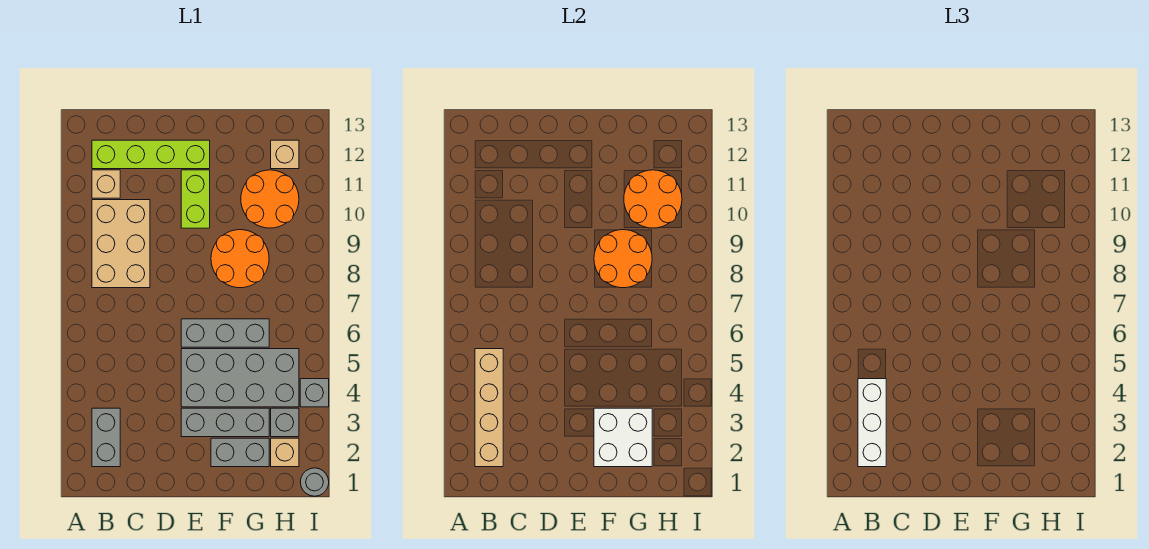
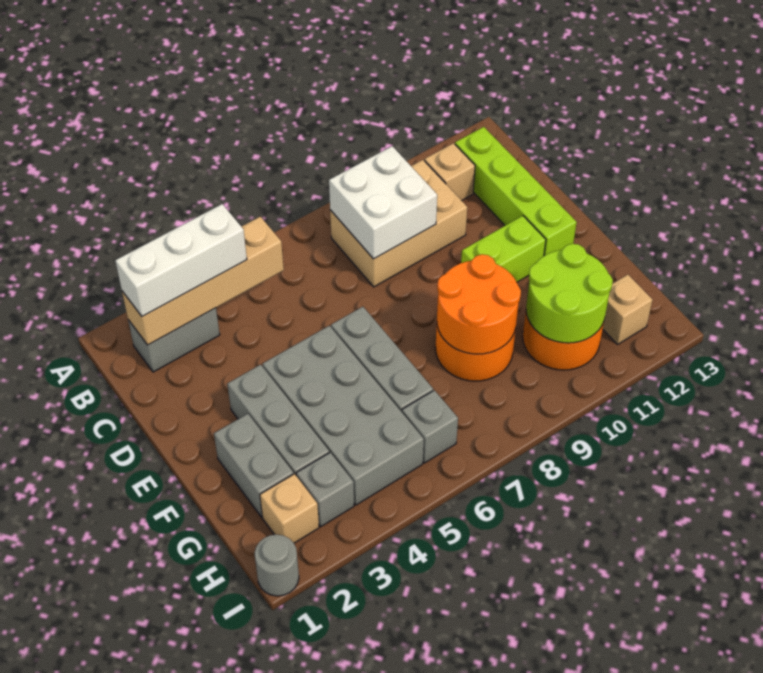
white 2x2 brick [594,408,652,467] -> white 2x2 brick moved to [329,146,437,259]
orange 2x2 round brick [624,170,682,228] -> lime 2x2 round brick [526,244,613,343]
grey 1x1 brick [300,379,329,407] -> grey 1x1 brick moved to [402,390,458,463]

